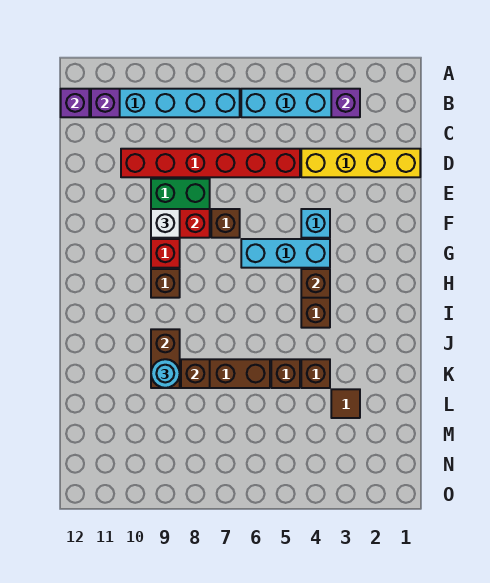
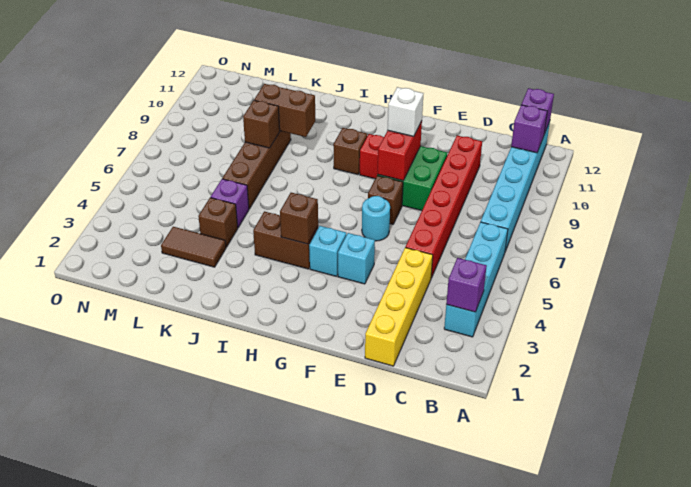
cyan 1x3 brick [241,239,330,268] -> cyan 1x1 brick [309,226,346,276]
brown 1x1 brick [271,359,300,388] -> purple 1x1 brick [211,179,249,227]
cyan 1x1 round brick [151,359,180,388] -> cyan 1x1 round brick moved to [362,196,390,241]
brown 1x1 tile [331,389,360,418] -> brown 1x2 tile [161,227,226,267]

